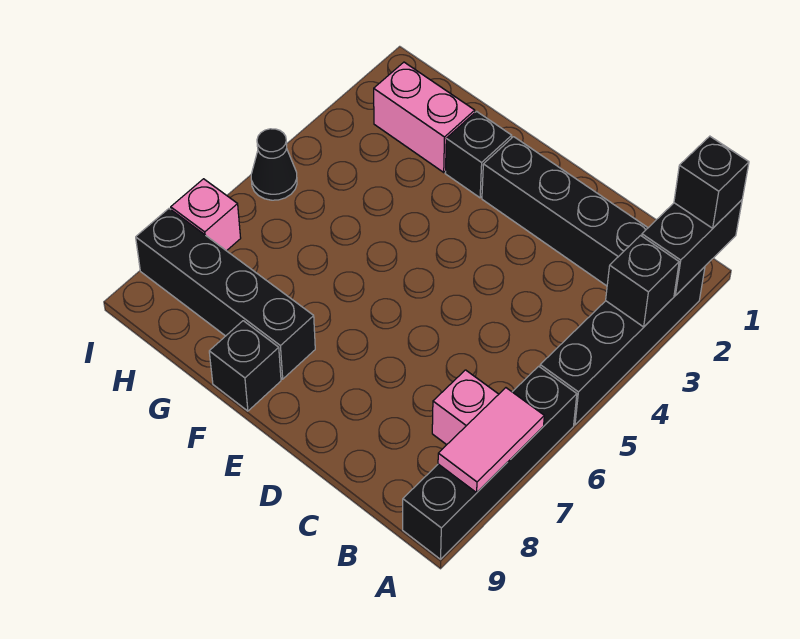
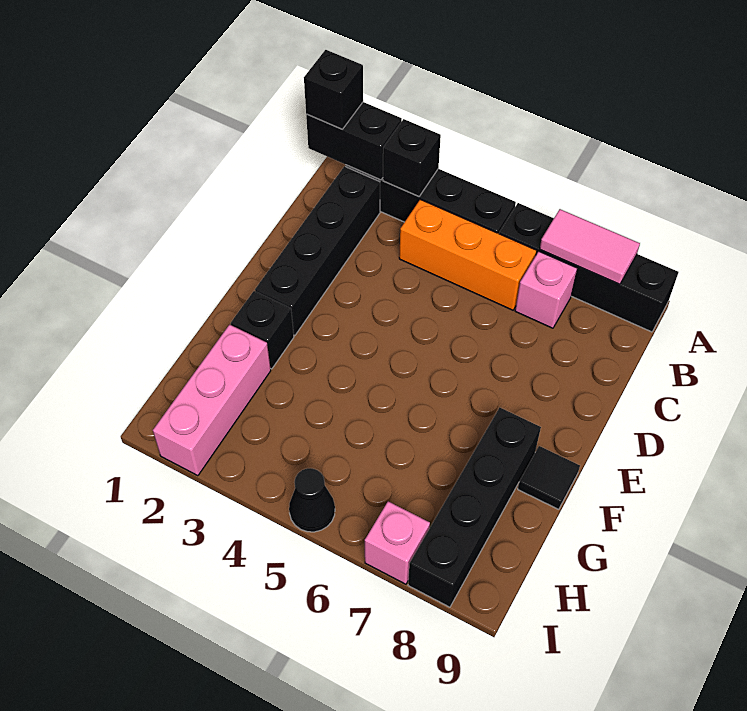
none -> orange 1x3 brick [399,199,537,310]
black 1x1 brick [209,321,281,411] -> black 1x1 tile [518,446,580,509]
pink 1x2 brick [374,62,475,172] -> pink 1x3 brick [153,325,271,476]

